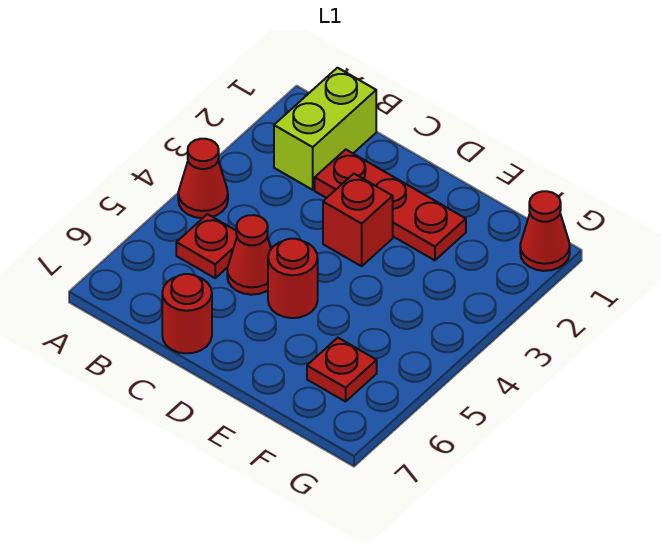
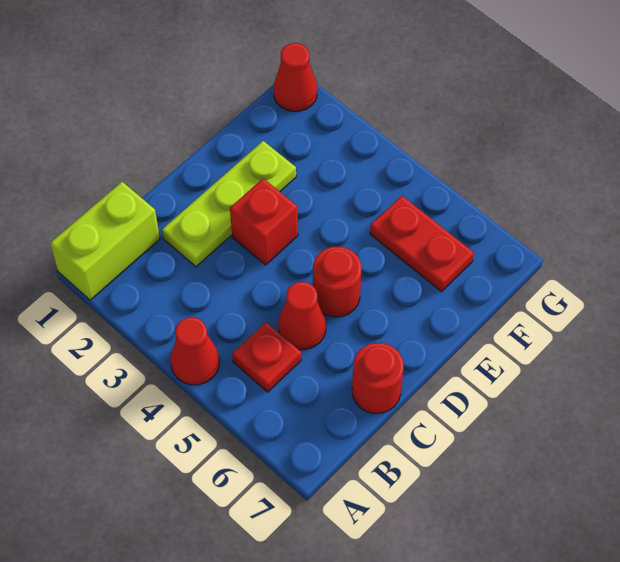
lime 1x2 brick [274,68,376,190] -> lime 1x2 brick turned to [50,182,160,300]
red 1x3 plate [315,149,466,260] -> lime 1x3 plate [162,141,296,267]
red 1x1 plate [307,338,377,402] -> red 1x2 plate [370,196,474,292]

